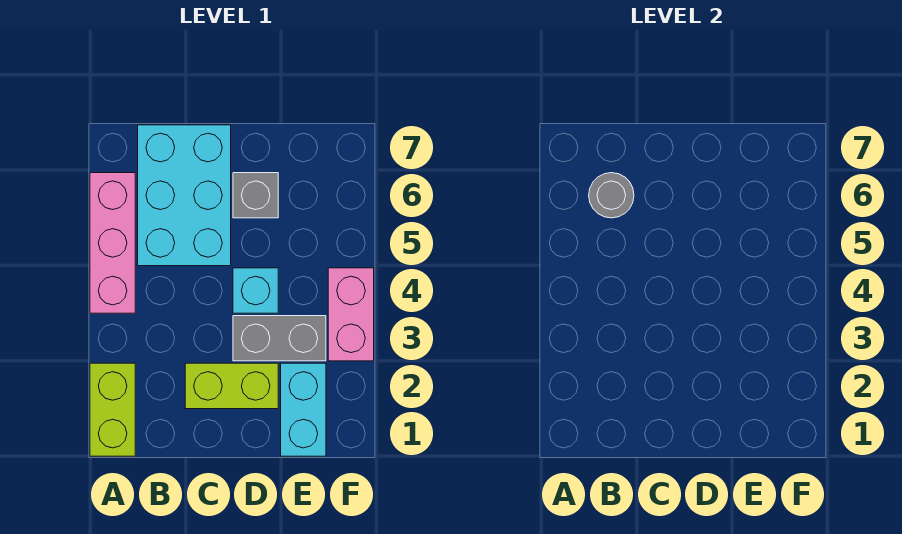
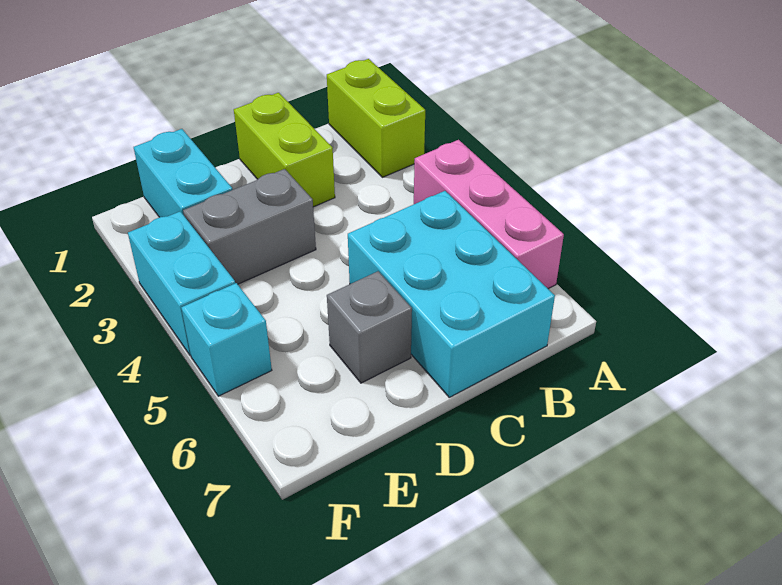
grey 1x1 round brick [589,173,634,218] -> none
lime 1x2 brick [185,363,278,409] -> lime 1x2 brick turned to [234,93,335,207]
cyan 1x1 brick [233,268,278,313] -> cyan 1x1 brick moved to [181,283,272,396]
pink 1x2 brick [328,268,374,361] -> cyan 1x2 brick [128,211,235,355]

